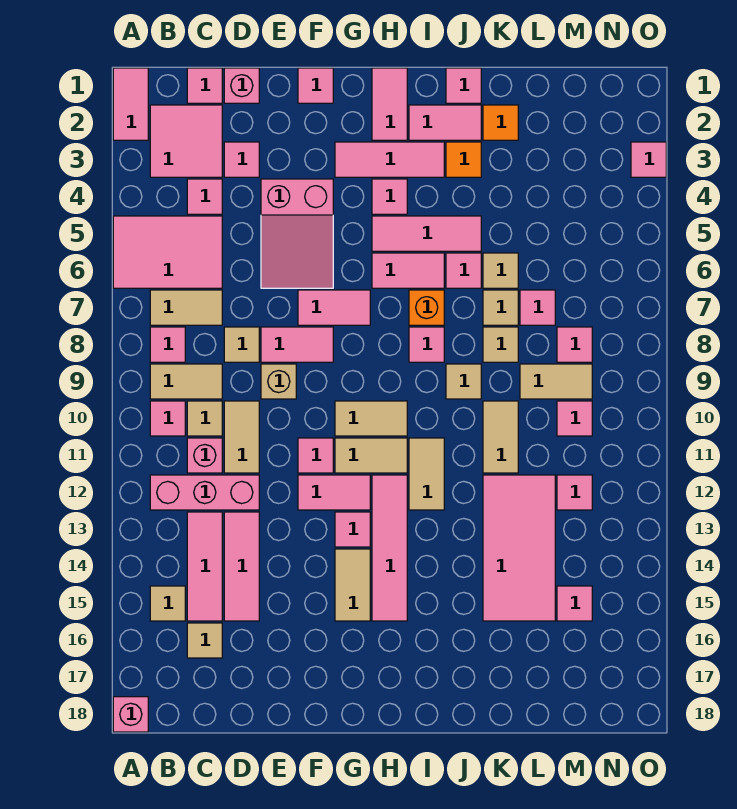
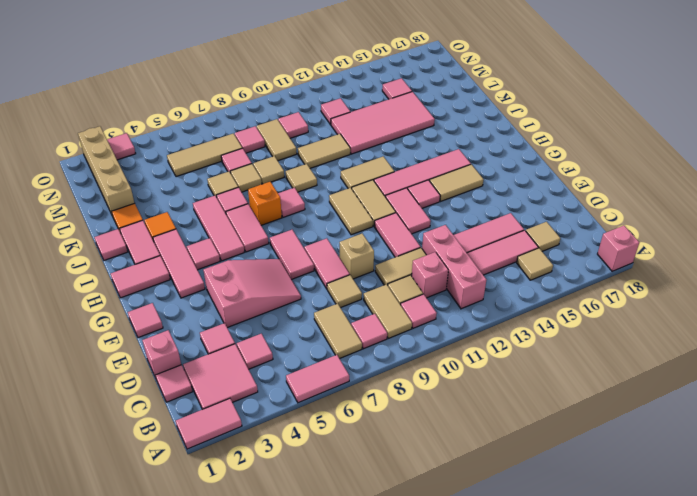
pink 2x3 tile [113,216,222,288] -> pink 1x2 tile [286,355,349,403]
pink 1x1 tile [298,438,333,473] -> pink 1x2 tile [374,213,421,257]
none -> tan 1x4 brick [78,126,134,214]
none -> tan 1x3 tile [167,134,242,177]

